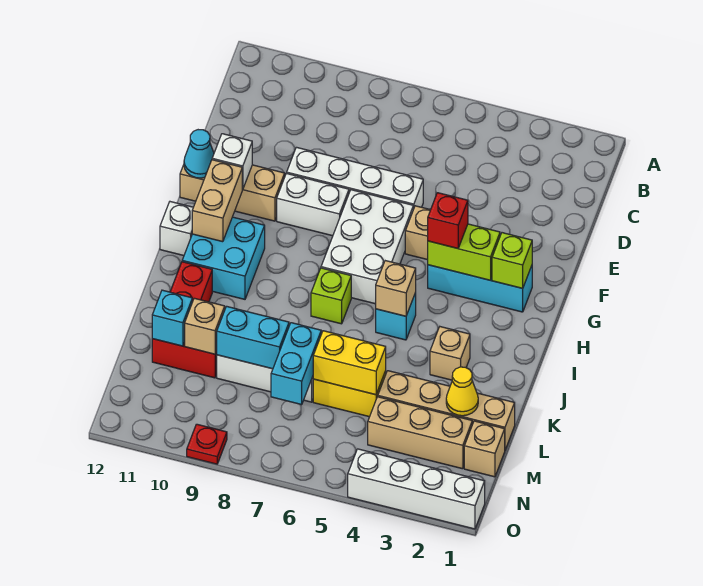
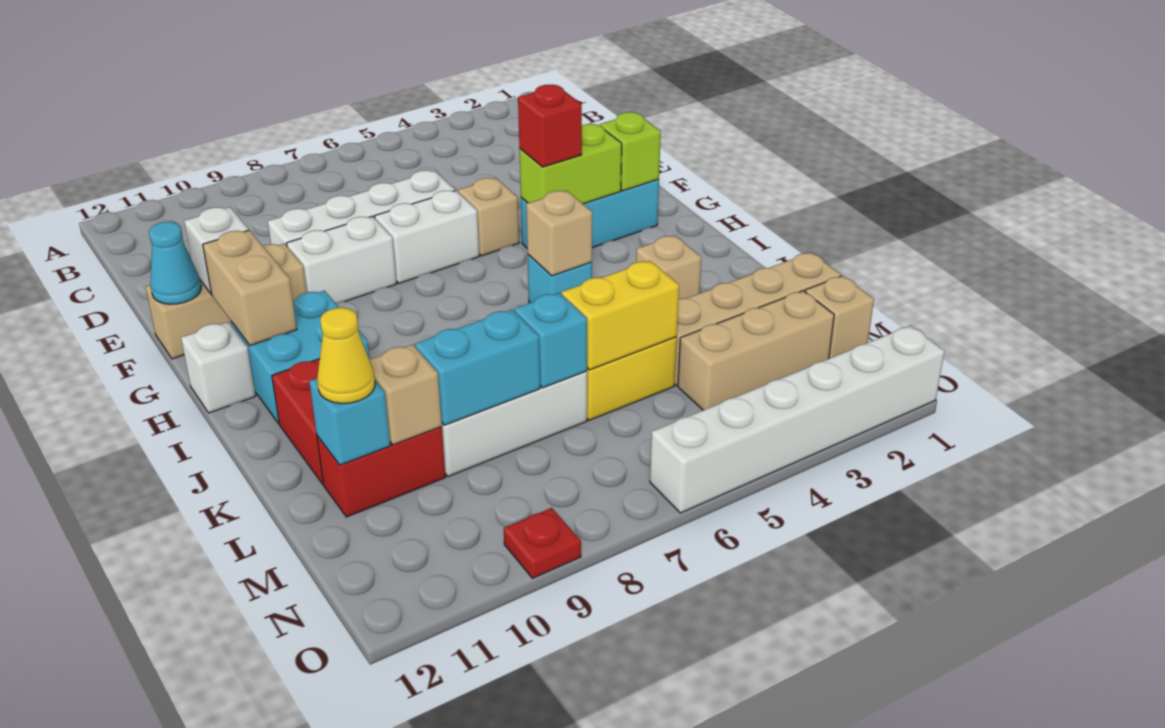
white 2x3 brick [321,190,413,304] -> white 1x2 brick [374,191,479,283]
lime 1x1 brick [311,268,351,324] -> none
yellow 1x1 cone [446,367,478,416] -> yellow 1x1 cone moved to [317,308,375,404]
cyan 1x2 brick [271,323,321,404] -> cyan 1x1 brick [514,293,587,388]
white 1x4 brick [348,449,485,529] -> white 1x6 brick [650,326,945,513]

